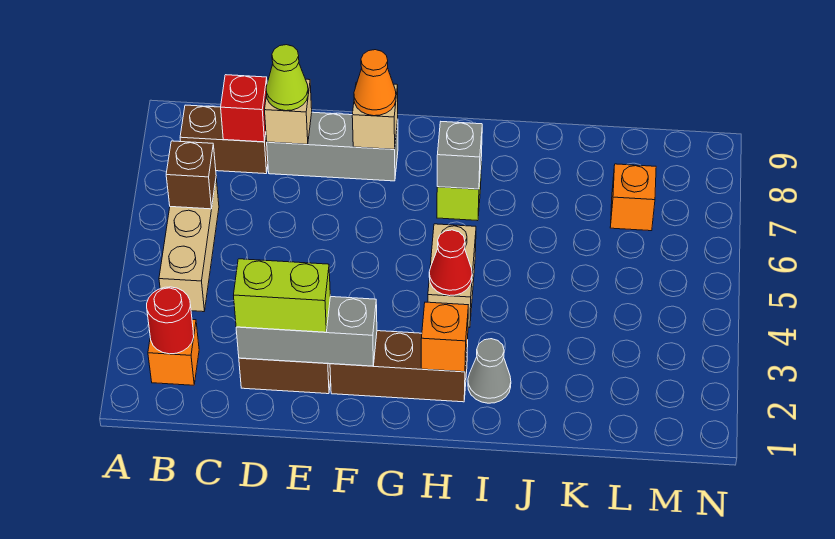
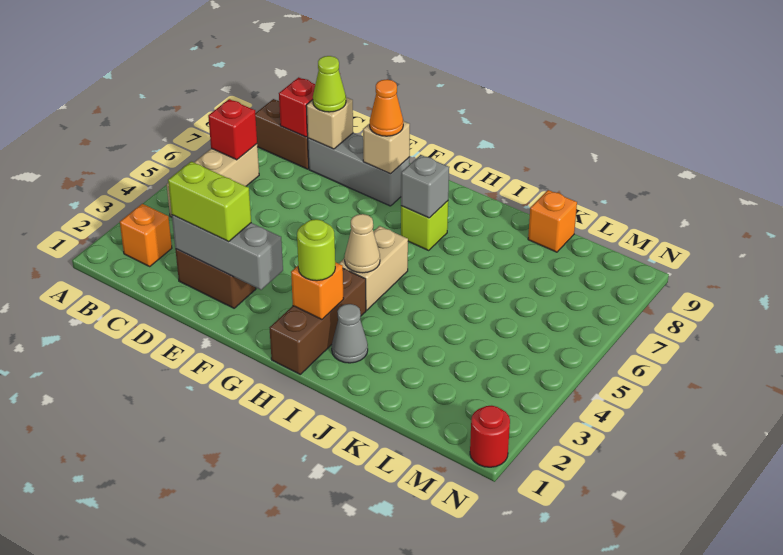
red 1x1 round brick [147,287,194,354] -> red 1x1 round brick moved to [470,406,510,467]
brown 1x1 brick [166,141,216,209] -> red 1x1 brick [208,99,257,160]
brown 1x3 brick [330,331,468,402] -> brown 1x3 brick turned to [270,269,366,374]
none -> lime 1x1 round brick [297,219,335,281]
red 1x1 cone [429,230,472,296] -> tan 1x1 cone [345,214,380,273]
orange 1x1 brick [610,164,656,231] -> orange 1x1 brick moved to [528,190,577,252]

